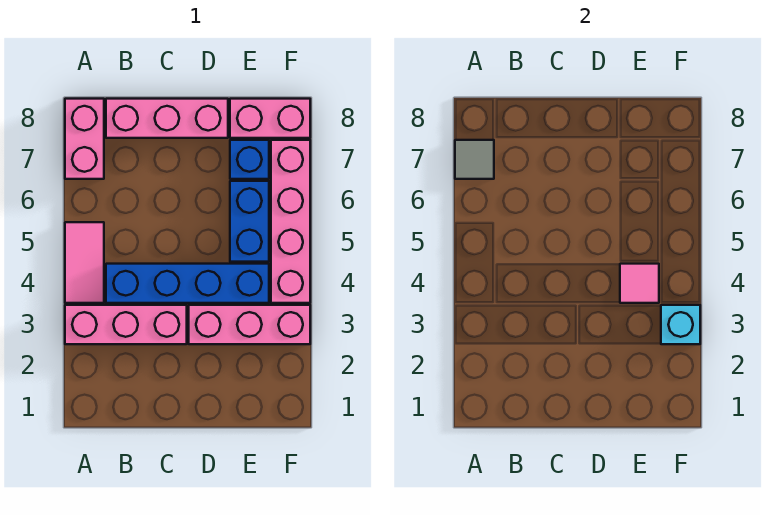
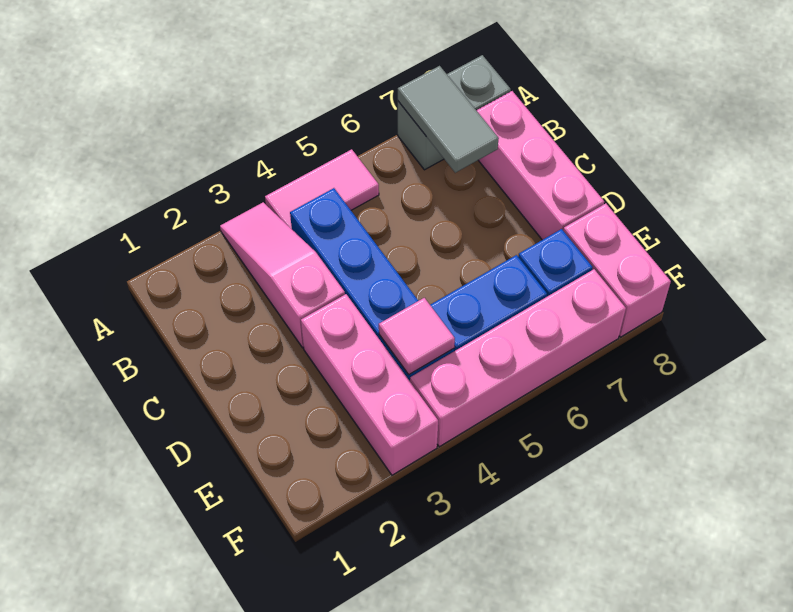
pink 1x3 brick [65,305,187,344] -> pink 1x3 slope [220,202,345,348]
pink 1x2 brick [65,99,104,179] -> grey 1x2 brick [398,55,511,170]
grey 1x1 tile [455,140,494,179] -> grey 1x2 tile [398,66,499,173]
cyan 1x1 brick [661,305,700,344] -> none

